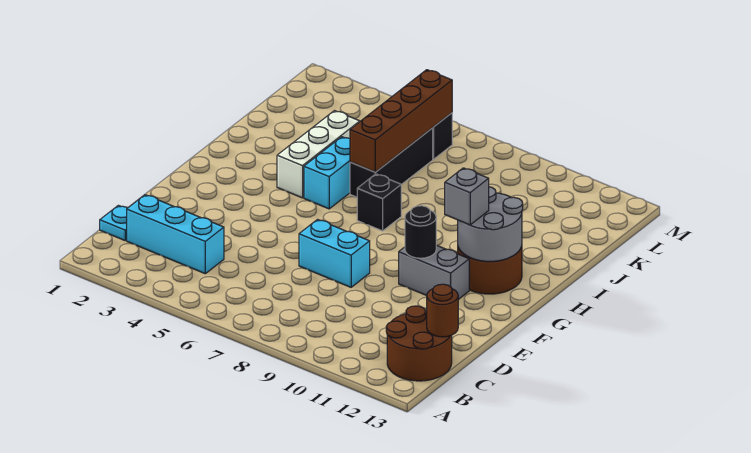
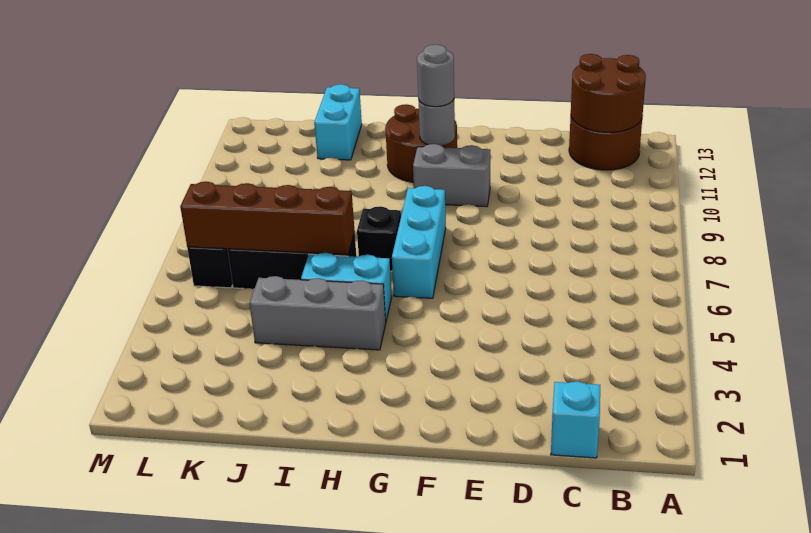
cyan 1x1 plate [100,205,128,240] -> cyan 1x1 brick [551,381,600,458]
cyan 1x3 brick [127,195,224,274] -> cyan 1x3 brick moved to [392,186,446,298]
brown 1x1 round brick [427,284,458,337] -> brown 2x2 round brick [571,54,646,132]
cyan 1x2 brick [299,219,370,287] -> cyan 1x2 brick moved to [314,84,362,160]
grey 1x2 brick [399,245,469,300] -> grey 1x2 brick turned to [413,144,490,207]
black 1x1 round brick [405,206,436,258] -> none
grey 2x2 round brick [458,187,523,261] -> grey 1x1 round brick [419,100,455,145]
grey 1x1 brick [445,168,489,225] -> grey 1x1 round brick [417,45,454,107]
white 1x3 brick [277,111,360,198] -> grey 1x3 brick [249,276,386,350]

